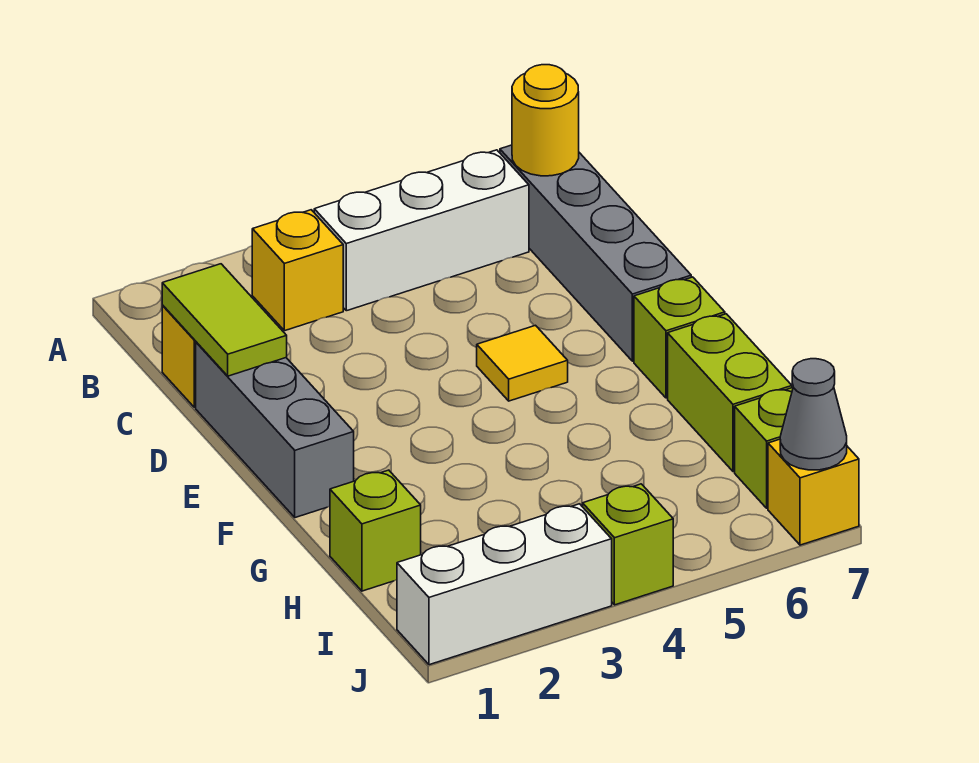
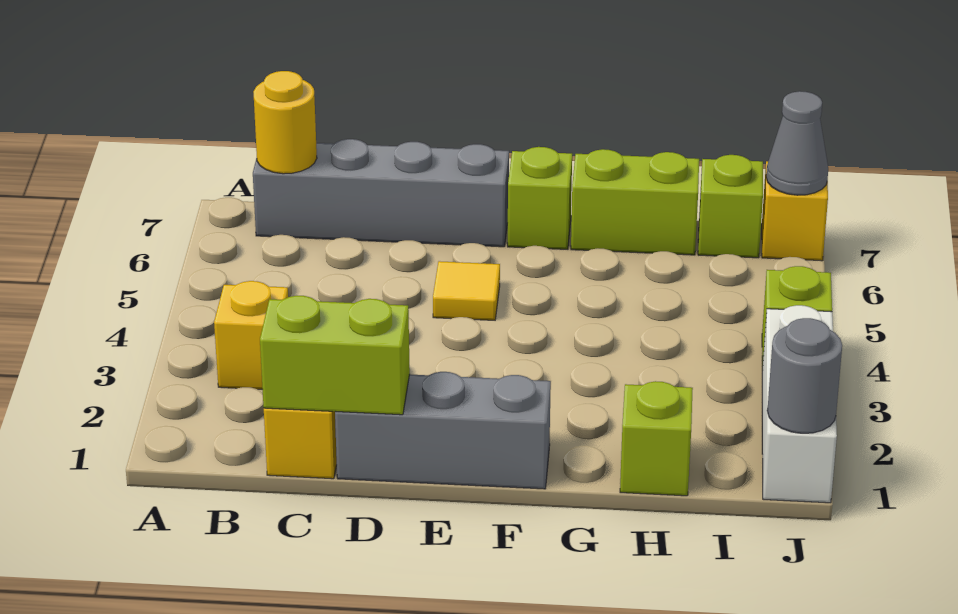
white 1x3 brick [314,150,529,311] -> none
lime 1x2 tile [162,264,287,376] -> lime 1x2 brick [260,296,410,415]
none -> grey 1x1 round brick [767,318,842,433]

